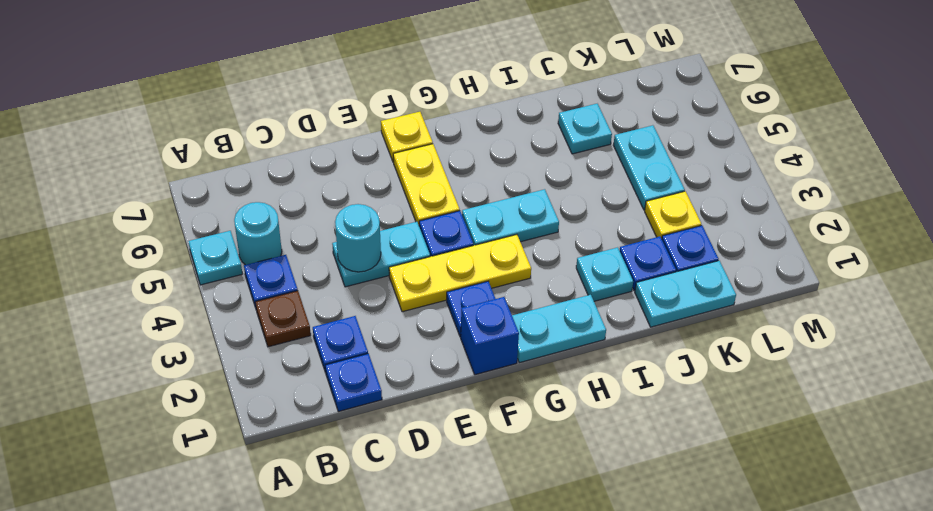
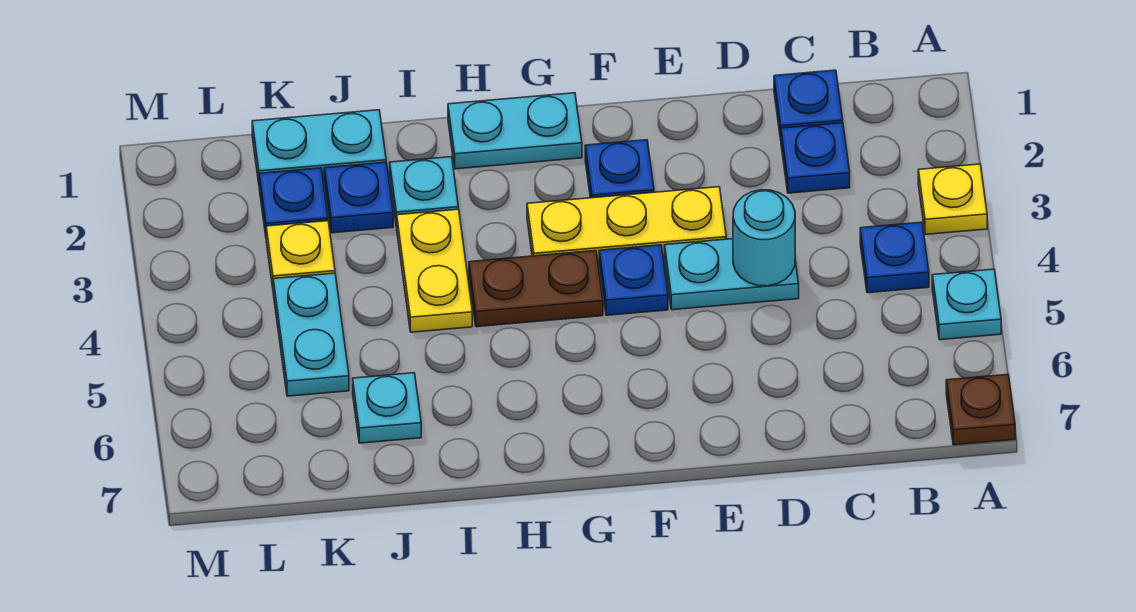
brown 1x1 plate [255,291,311,347] -> brown 1x1 plate moved to [946,374,1015,445]
cyan 1x1 round brick [234,202,282,265] -> none
blue 1x1 brick [461,297,519,375] -> none
yellow 1x2 plate [393,144,460,224] -> yellow 1x2 plate moved to [397,209,472,332]
yellow 1x1 plate [381,112,433,162] -> yellow 1x1 plate moved to [918,164,987,235]
cyan 1x2 plate [462,189,559,246] -> brown 1x2 plate [469,251,603,327]

